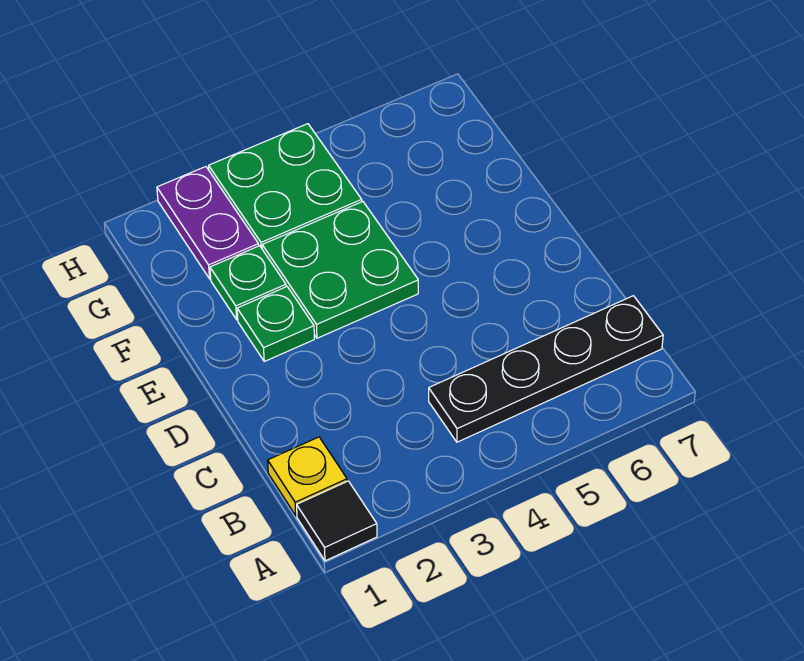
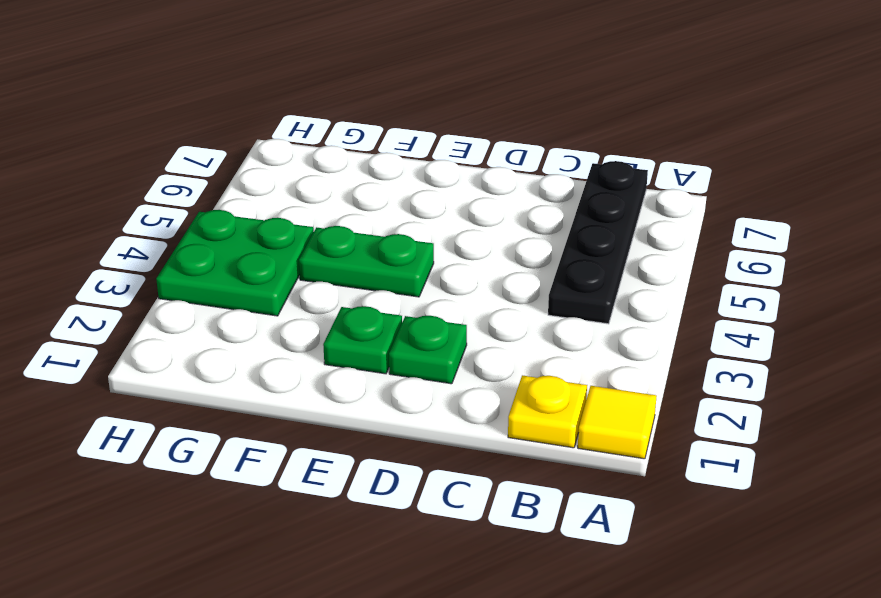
black 1x1 tile [297,481,377,561] -> yellow 1x1 tile [578,386,657,459]
green 2x2 plate [262,202,418,338] -> green 1x2 plate [299,226,434,297]
green 1x1 plate [210,246,286,320] -> green 1x1 plate moved to [389,316,467,384]
purple 1x2 plate [157,167,259,279] -> none

